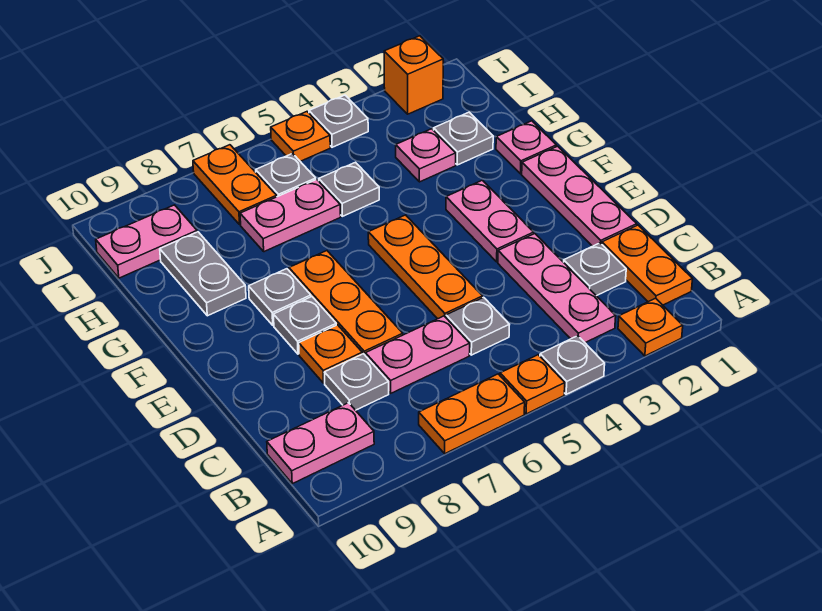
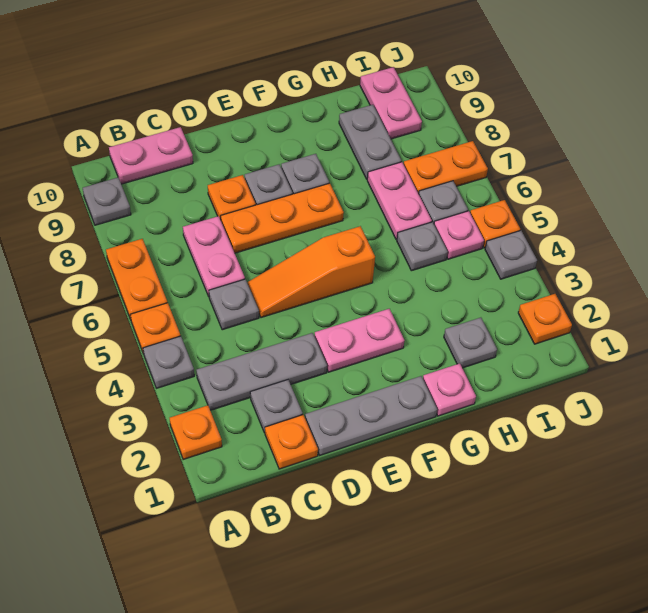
orange 1x2 plate [602,225,692,305] -> orange 1x1 plate [265,415,318,469]
pink 1x3 plate [498,234,616,343] -> grey 1x3 plate [196,333,327,410]
pink 1x2 plate [267,403,374,484] -> pink 1x2 plate turned to [109,127,193,184]
grey 1x1 plate [324,354,389,410] -> grey 1x1 plate moved to [83,178,131,225]
pink 1x3 plate [522,146,637,246] -> grey 1x3 plate [305,376,437,455]
orange 1x3 plate [368,215,483,319] -> orange 1x3 slope [248,226,375,318]
grey 1x2 plate [160,232,246,316] -> grey 1x2 plate turned to [339,105,401,179]
pink 1x1 plate [396,129,456,182] -> pink 1x1 plate moved to [434,211,484,259]
orange 1x1 brick [384,36,443,114] -> orange 1x1 plate [518,294,572,344]

